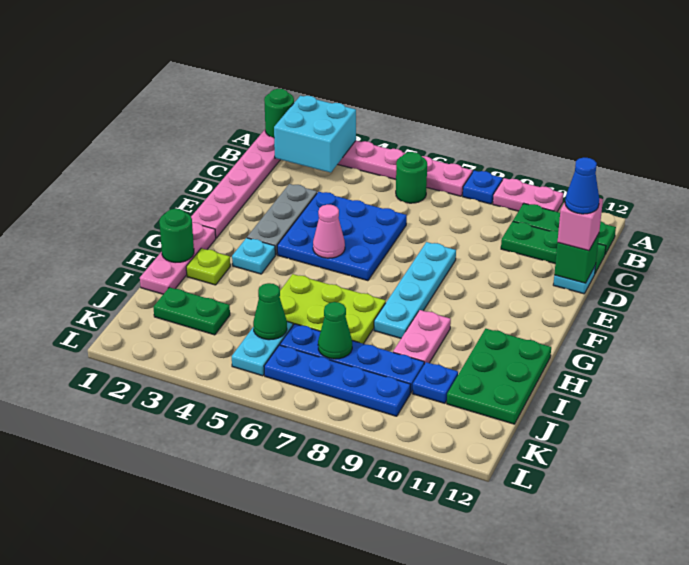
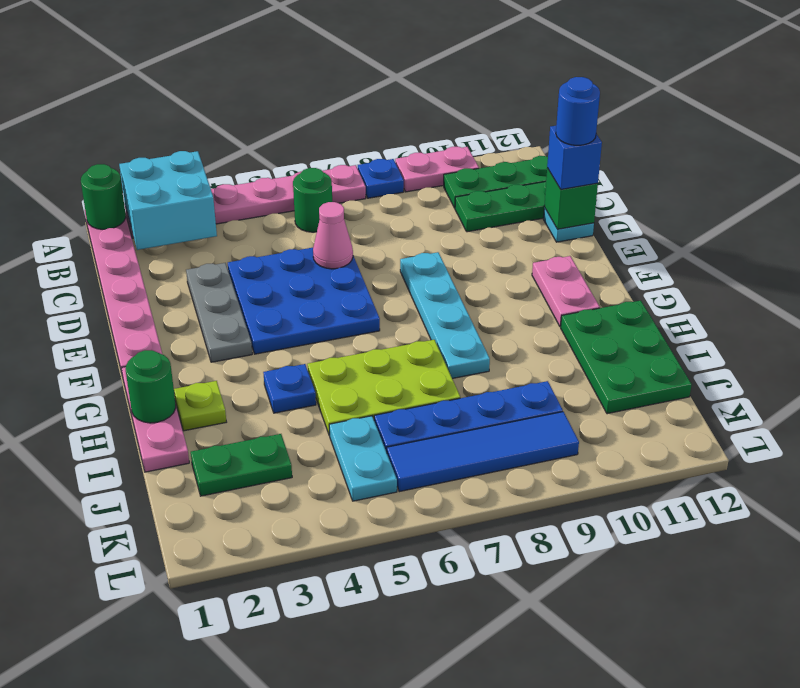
pink 1x1 brick [558,198,603,251] -> blue 1x1 brick [547,126,602,189]
blue 1x1 cone [565,158,599,214] -> blue 1x1 round brick [556,77,600,145]
pink 1x1 cone [313,205,345,258] -> pink 1x1 cone moved to [313,202,353,269]
cyan 1x1 plate [232,238,275,274] -> none
pink 1x2 plate [393,310,451,364] -> pink 1x2 plate moved to [532,256,600,327]
green 1x1 cone [253,283,287,340] -> none
green 1x1 cone [318,302,352,359] -> none
blue 1x1 plate [413,362,458,403] -> blue 1x1 plate moved to [263,364,316,413]
blue 1x4 plate [264,345,410,416] -> blue 1x4 tile [387,412,579,492]

